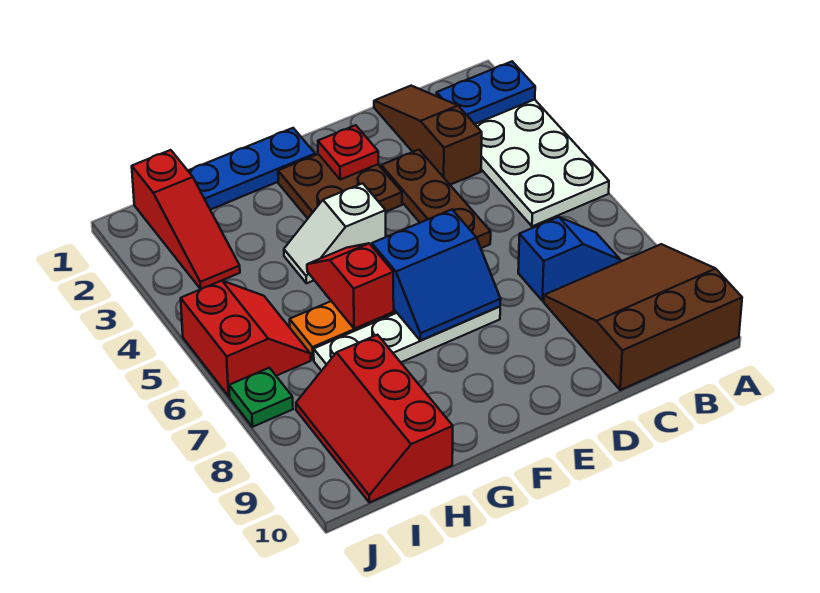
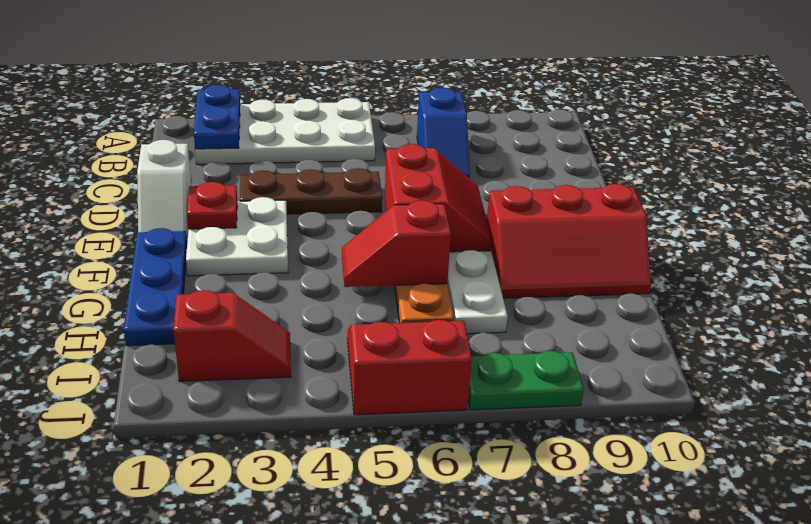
brown 3x3 slope [544,244,742,390] -> none
blue 1x2 slope [518,217,621,301] -> blue 1x2 slope turned to [417,88,470,179]
brown 1x3 slope [374,86,482,185] -> none
brown 2x2 plate [278,154,402,218] -> white 2x2 plate [186,197,288,276]
blue 2x2 slope [372,210,501,341] -> red 2x2 slope [385,144,492,252]
white 1x2 slope [284,183,386,283] -> white 1x2 slope moved to [137,140,191,241]
red 2x3 slope [296,335,453,502] -> red 2x3 slope moved to [487,184,651,298]
red 1x3 slope [132,150,240,289] -> red 1x2 slope [173,290,291,381]
green 1x1 plate [229,368,293,427] -> green 1x2 plate [468,351,584,410]

